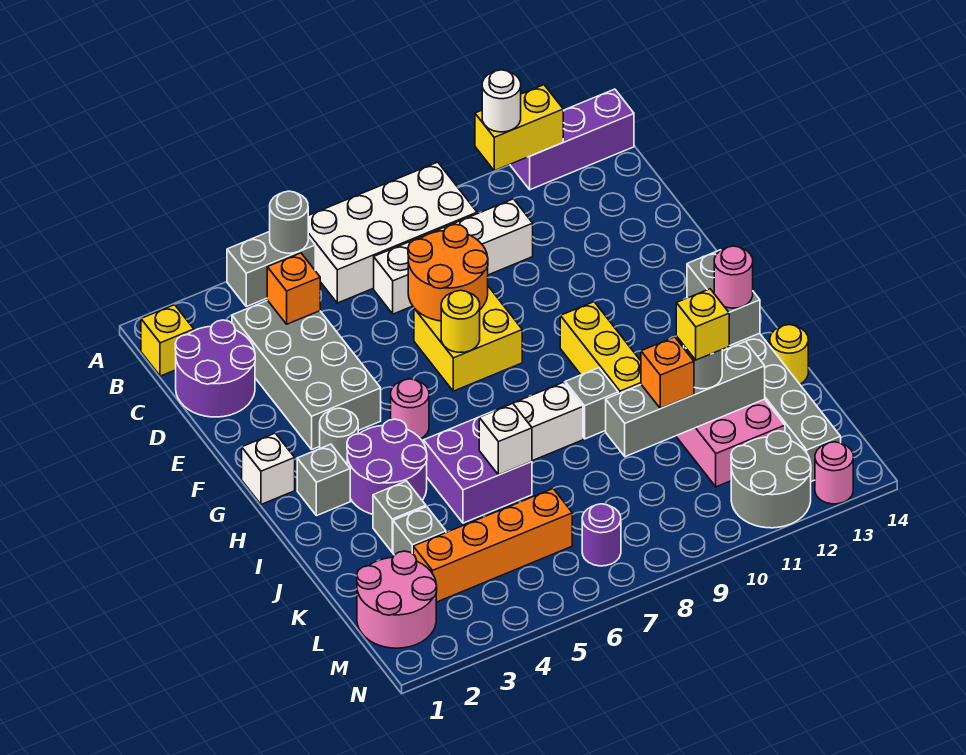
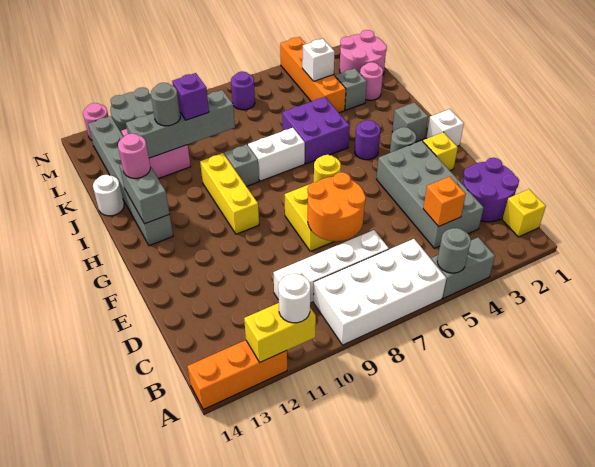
purple 1x3 brick [510,89,634,190] -> orange 1x3 brick [187,340,287,409]
pink 1x1 round brick [391,379,429,439] -> pink 1x1 round brick moved to [360,62,383,100]
purple 2x2 round brick [347,419,427,514] -> purple 1x1 round brick [355,120,380,160]
grey 1x1 brick [373,481,426,552] -> none
white 1x1 brick [479,403,532,475] -> white 1x1 brick moved to [302,39,335,81]
yellow 1x1 round brick [770,325,808,384] -> white 1x1 round brick [93,175,124,216]
orange 1x1 brick [641,337,694,409] -> purple 1x1 brick [172,73,209,120]
yellow 1x1 brick [676,289,729,360] -> yellow 1x1 brick moved to [423,132,458,170]
orange 1x4 brick [413,489,572,602] -> orange 1x4 brick turned to [280,37,346,113]

